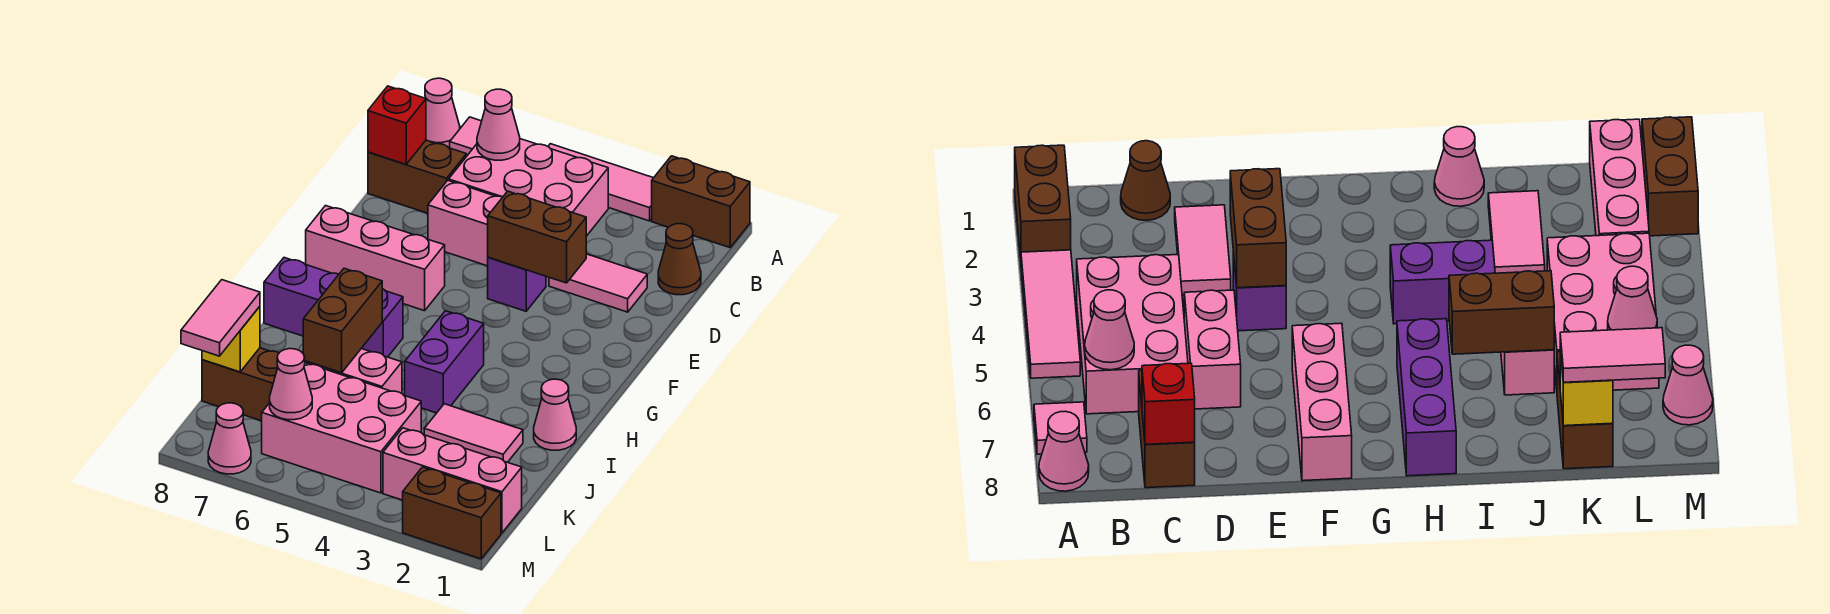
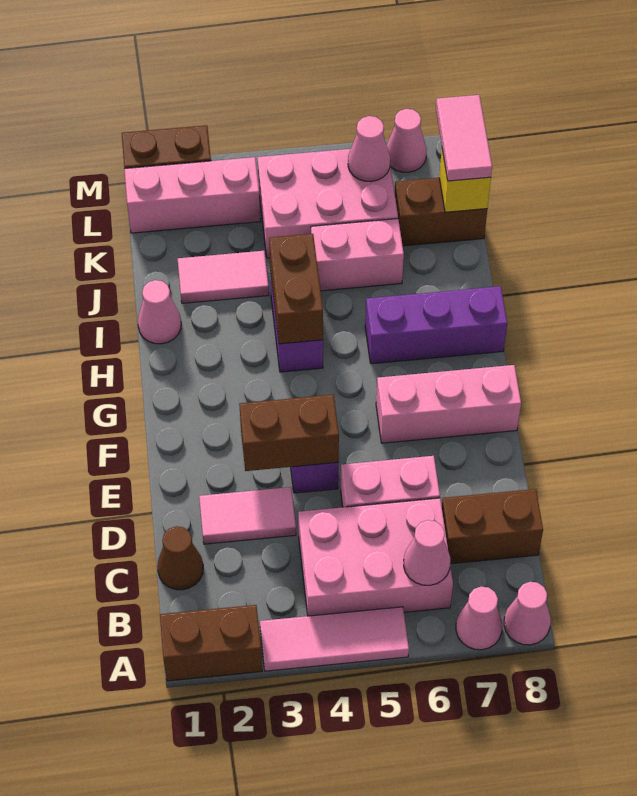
pink 1x1 tile [450,117,482,157] -> pink 1x1 cone [456,587,502,650]
red 1x1 brick [368,86,426,164] -> none
brown 1x2 brick [303,268,382,373] -> brown 1x2 brick moved to [269,234,323,344]

